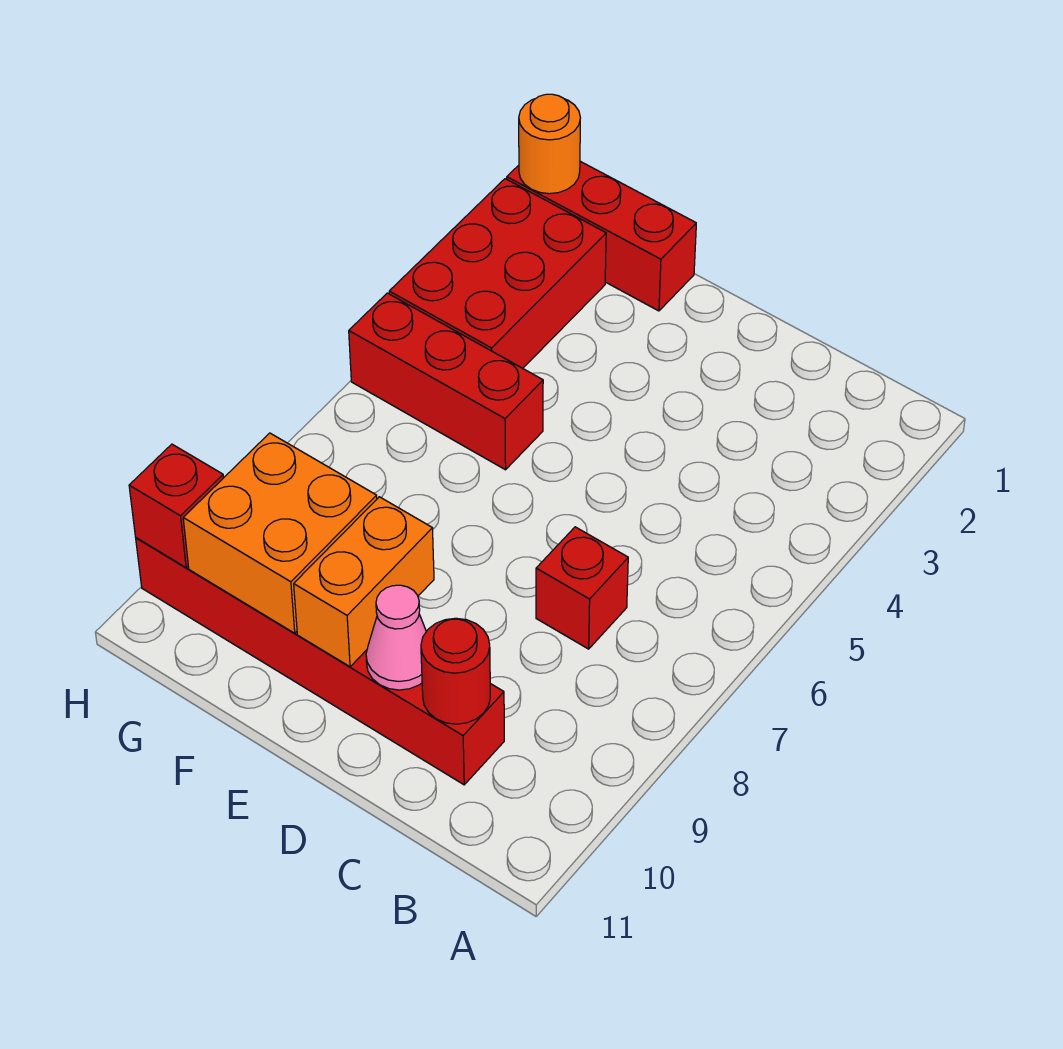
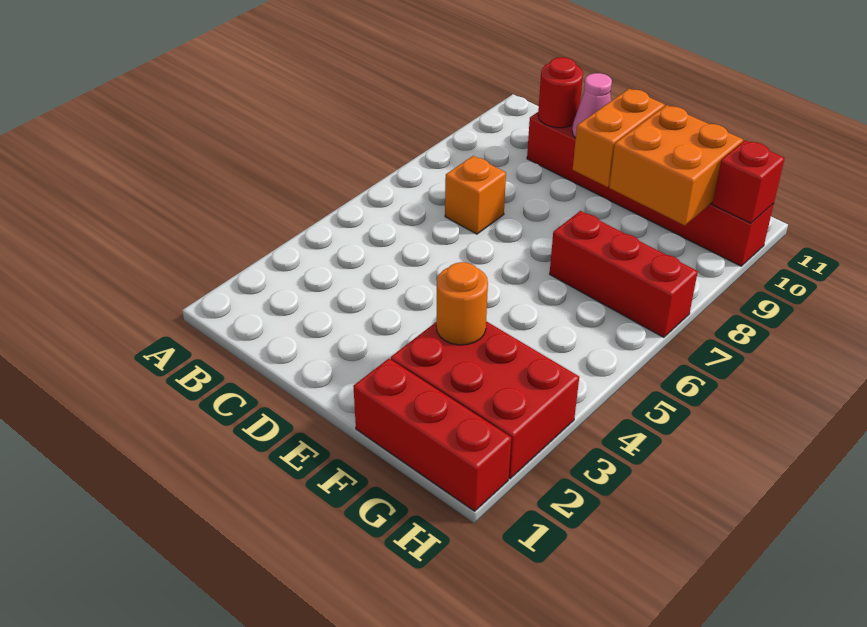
red 1x1 brick [536,527,628,649] -> orange 1x1 brick [445,156,506,234]
red 1x3 brick [349,293,543,470] -> red 1x3 brick moved to [550,211,698,337]
red 2x3 brick [389,179,606,368] -> red 2x3 brick turned to [391,321,579,479]
orange 1x1 round brick [519,94,580,194] -> orange 1x1 round brick moved to [436,262,488,345]

